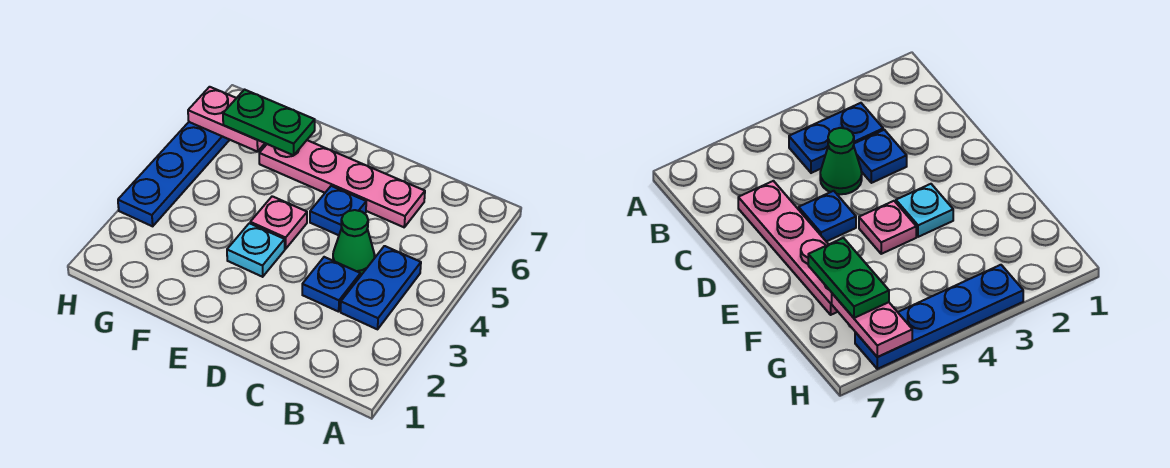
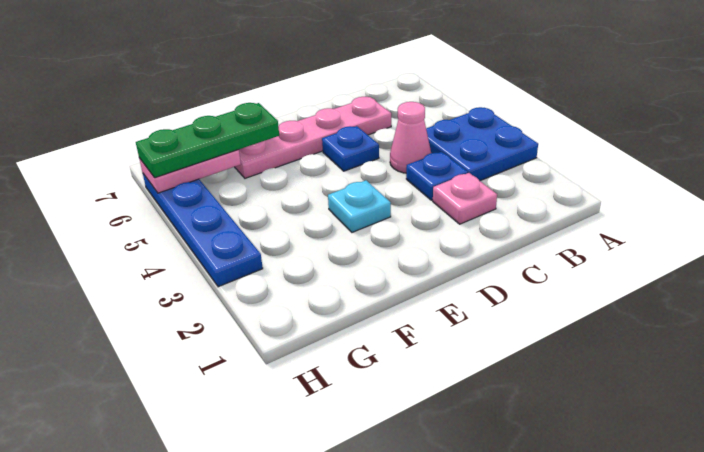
blue 1x2 plate [341,246,421,329] -> blue 2x2 plate [426,107,538,181]
green 1x1 cone [333,210,374,276] -> pink 1x1 cone [390,102,431,173]
pink 1x1 plate [250,196,307,249] -> pink 1x1 plate moved to [433,173,497,224]
green 1x2 plate [223,90,315,155] -> green 1x3 plate [136,103,279,178]

